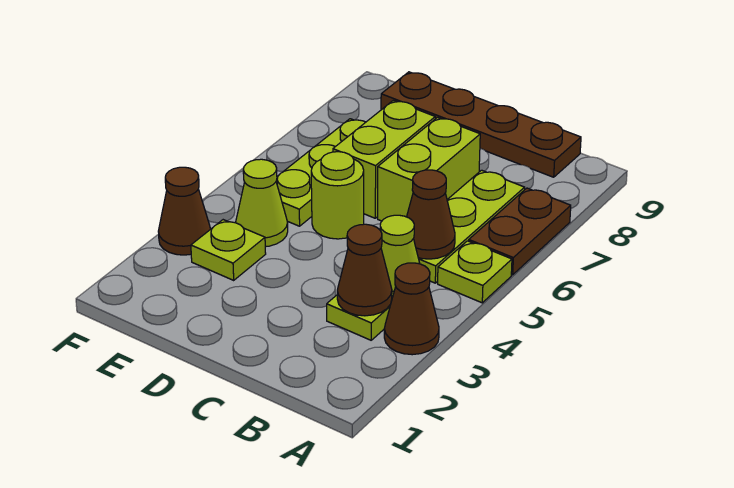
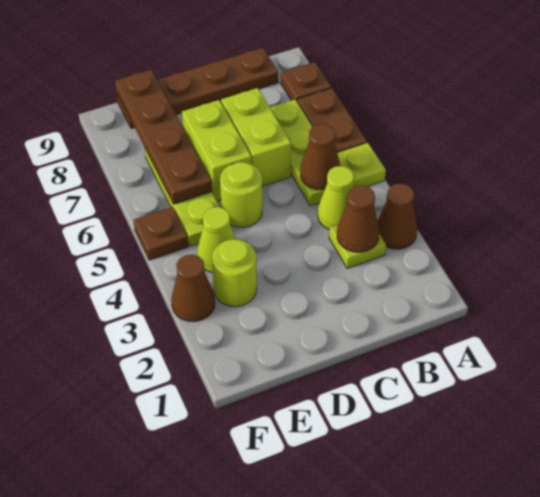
none -> brown 1x1 plate [281,62,331,101]
lime 1x1 plate [191,220,266,280] -> lime 1x1 round brick [212,239,257,307]
none -> brown 1x4 plate [115,70,212,204]
none -> brown 1x1 plate [134,207,188,260]

